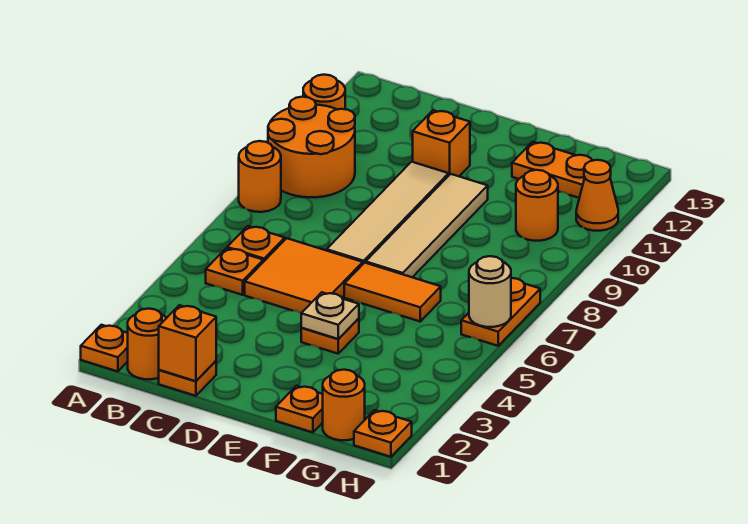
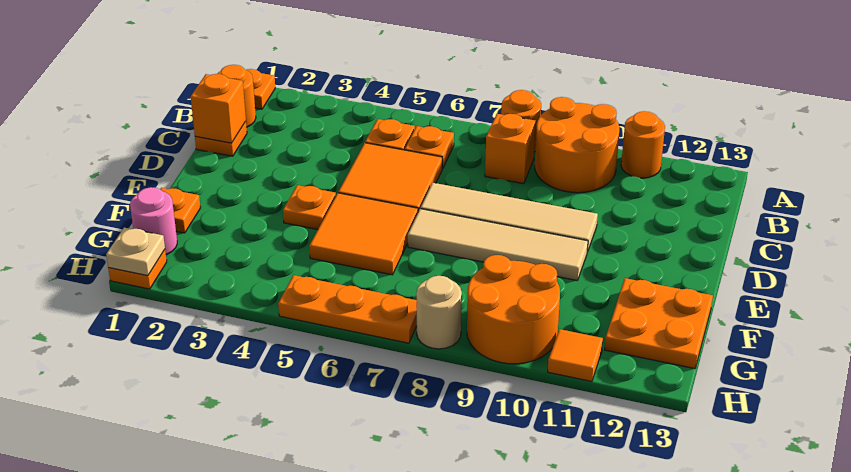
orange 1x1 brick [413,110,470,176] -> orange 1x1 brick moved to [485,114,535,184]
tan 1x1 plate [301,292,359,339] -> tan 1x1 plate moved to [106,228,165,276]
orange 1x2 tile [344,263,441,321] -> orange 2x2 tile [309,193,418,275]
orange 1x2 plate [512,142,592,198] -> orange 2x2 plate [605,278,713,369]
orange 1x1 round brick [323,370,365,440] -> pink 1x1 round brick [130,187,177,255]
orange 1x1 round brick [516,170,558,241] -> orange 2x2 round brick [467,255,560,364]
orange 1x2 plate [461,278,540,346] -> orange 1x3 plate [278,275,417,343]
tan 1x1 round brick [469,256,511,327] -> tan 1x1 round brick moved to [416,276,462,349]
orange 1x1 cone [576,160,618,231] -> orange 1x1 tile [548,329,603,382]

